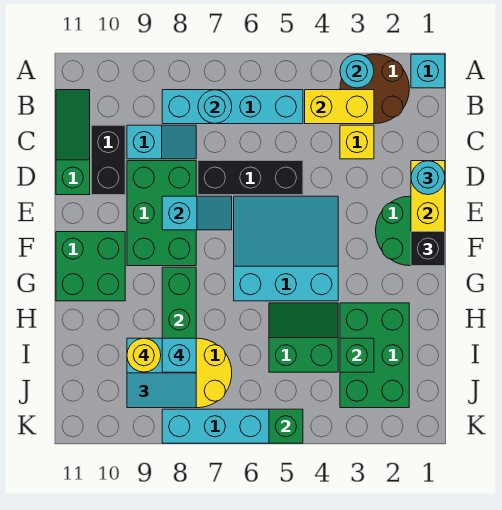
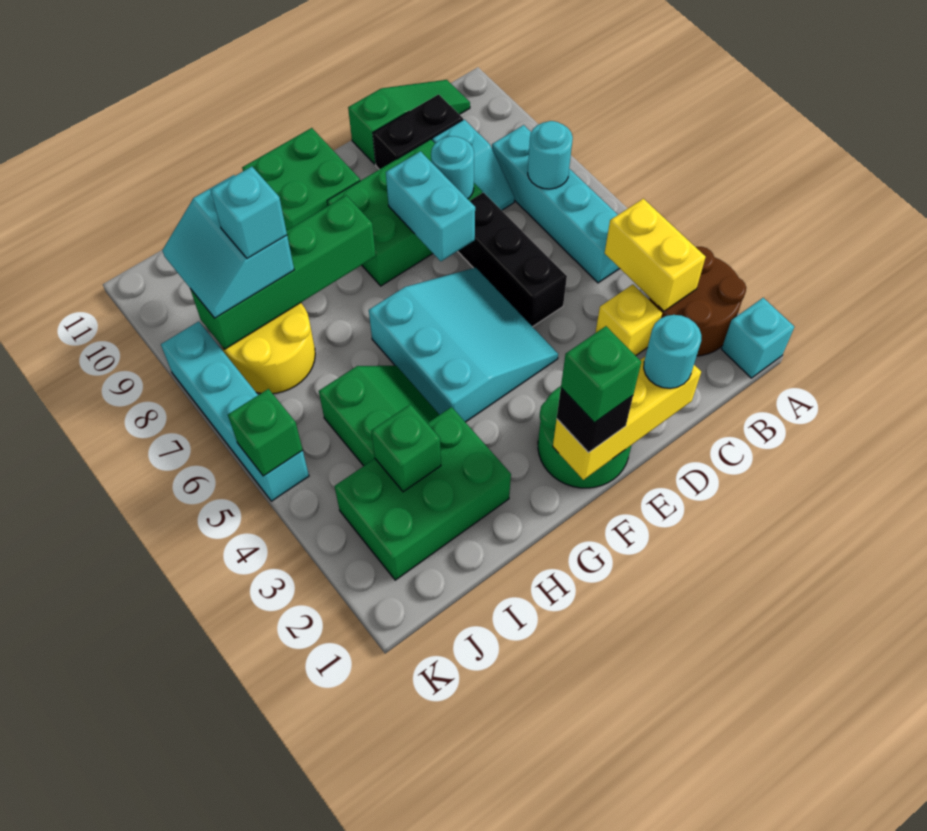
cyan 1x1 round brick [340,54,374,88] -> cyan 1x1 round brick moved to [431,136,474,199]
cyan 1x2 slope [162,196,232,230] -> cyan 1x2 brick [386,151,475,261]
none -> green 1x1 brick [561,326,641,423]
yellow 1x1 round brick [127,338,161,372] -> none

